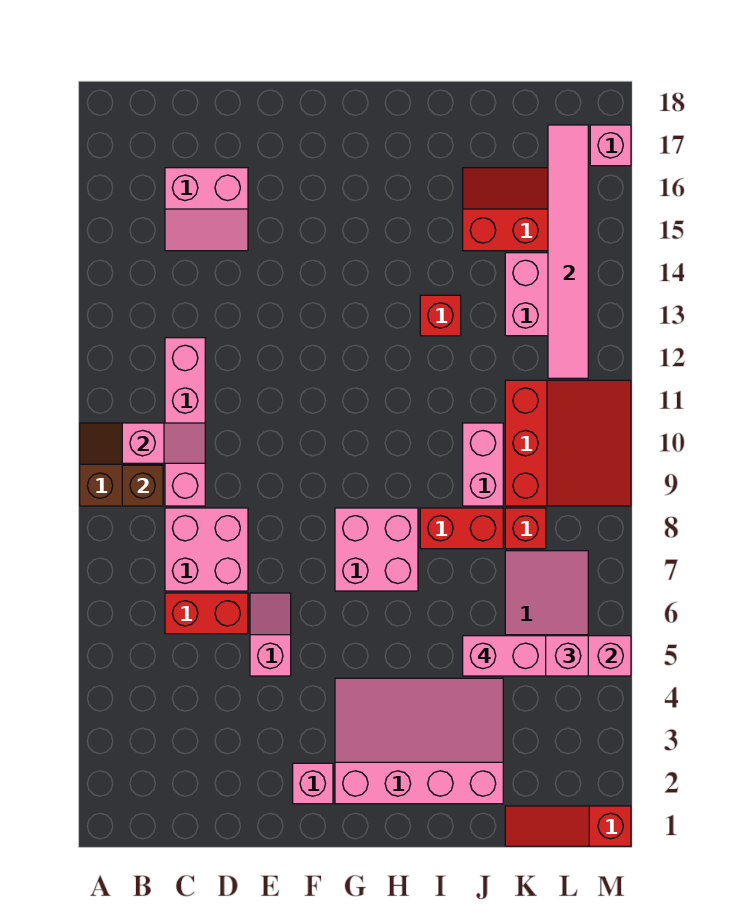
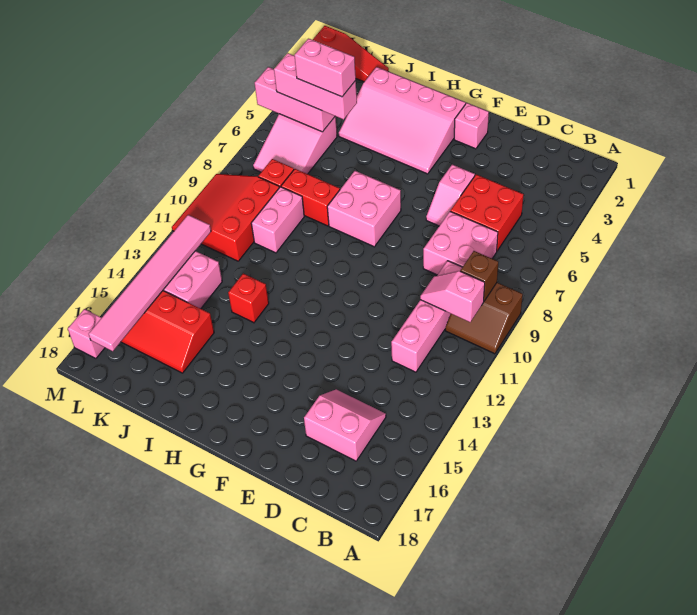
red 1x2 brick [165,593,248,634] -> red 2x2 brick [450,175,524,251]

